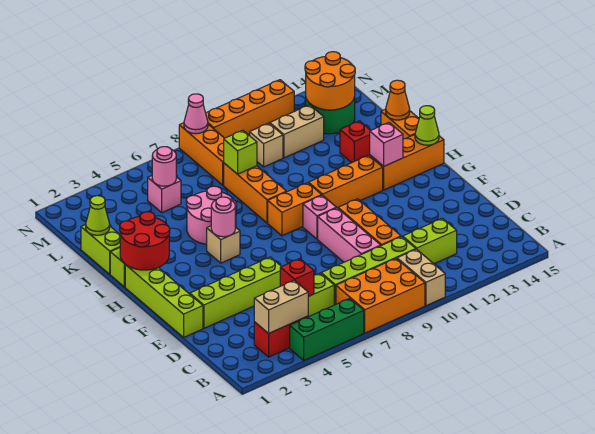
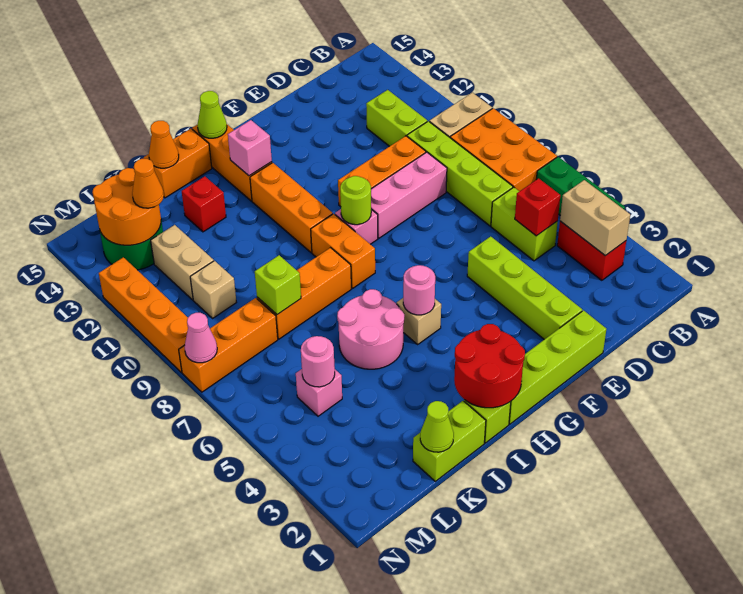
none -> lime 1x1 round brick [340,176,371,225]
none -> orange 1x1 cone [132,159,164,208]

